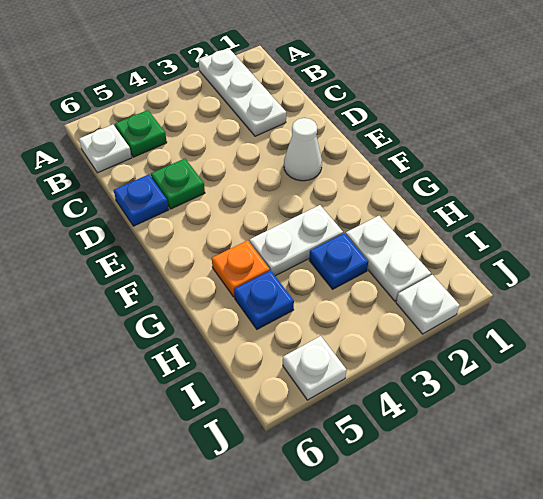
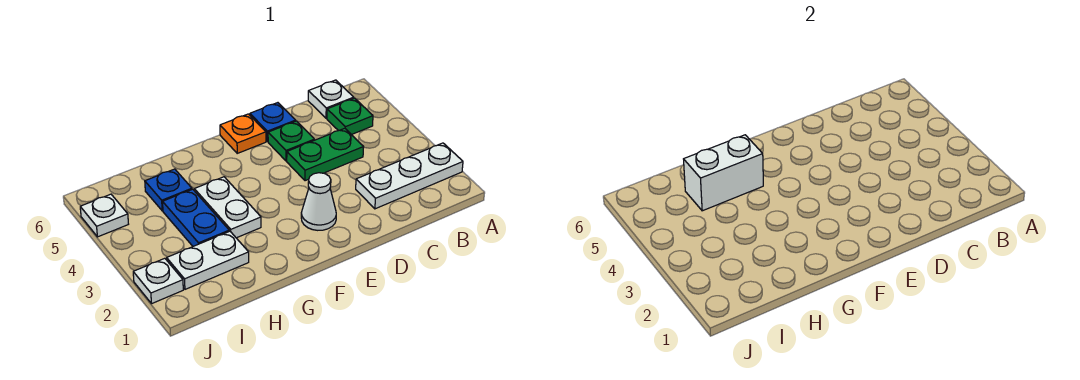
none -> green 1x2 plate [287,128,363,181]
orange 1x1 plate [212,240,270,297] -> orange 1x1 plate moved to [220,114,266,153]
none -> white 1x2 brick [684,135,763,211]
blue 1x1 plate [309,233,368,289] -> blue 1x2 plate [163,189,229,246]

